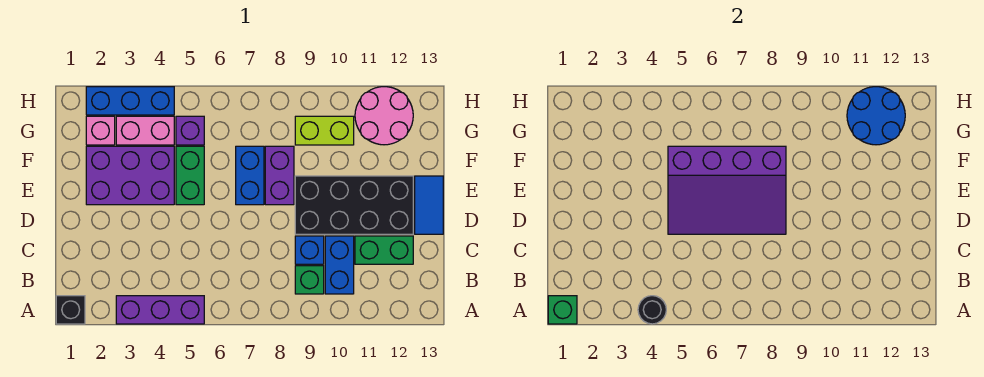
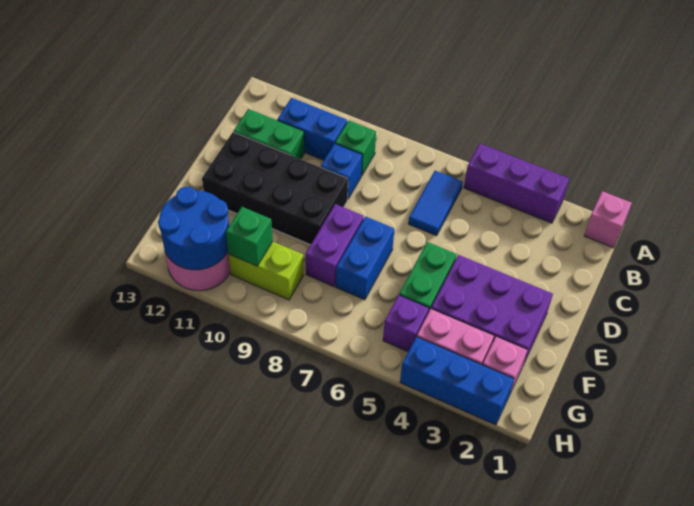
black 1x1 brick [56,296,85,324] -> pink 1x1 brick [584,191,632,248]
green 1x1 brick [548,296,577,324] -> green 1x1 brick moved to [226,207,273,266]
black 1x1 round brick [638,296,666,324] -> none
blue 1x2 brick [325,236,354,294] -> blue 1x2 brick turned to [277,98,347,160]
purple 3x4 slope [668,146,786,234] -> none
blue 1x2 tile [415,176,443,234] -> blue 1x2 tile moved to [408,171,463,236]

